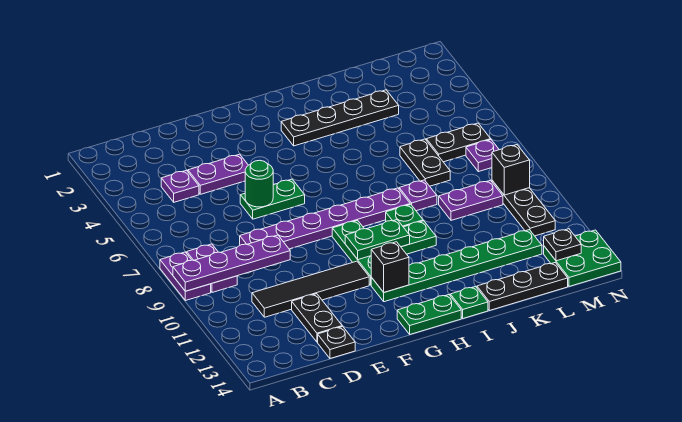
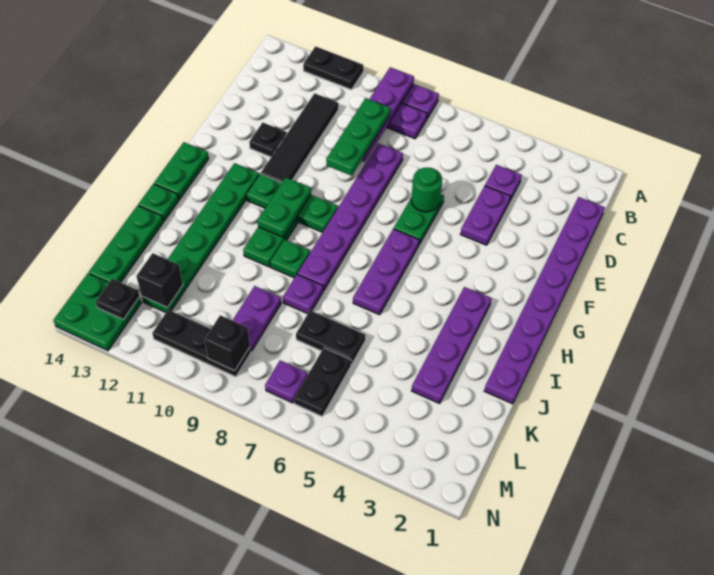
none -> purple 1x8 plate [484,197,605,404]
none -> green 1x3 plate [326,98,390,176]
black 1x2 plate [292,294,342,342] -> black 1x2 plate moved to [303,46,363,90]
black 1x1 plate [318,326,355,359] -> black 1x1 plate moved to [249,123,287,157]
none -> purple 1x3 plate [353,229,419,315]
black 1x1 brick [371,242,409,292] -> black 1x1 brick moved to [136,253,183,308]
black 1x4 plate [281,90,399,146] -> purple 1x4 plate [411,287,491,403]
black 1x3 plate [477,263,568,311] -> green 1x3 plate [89,205,163,283]

